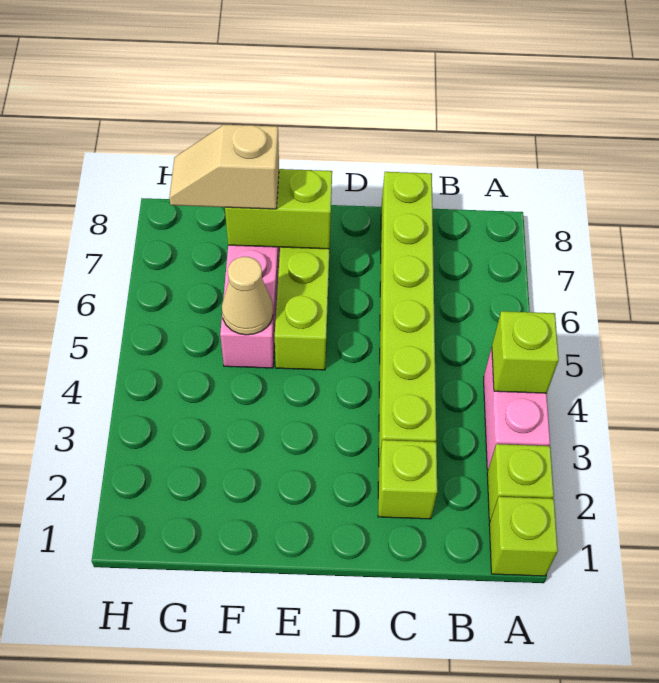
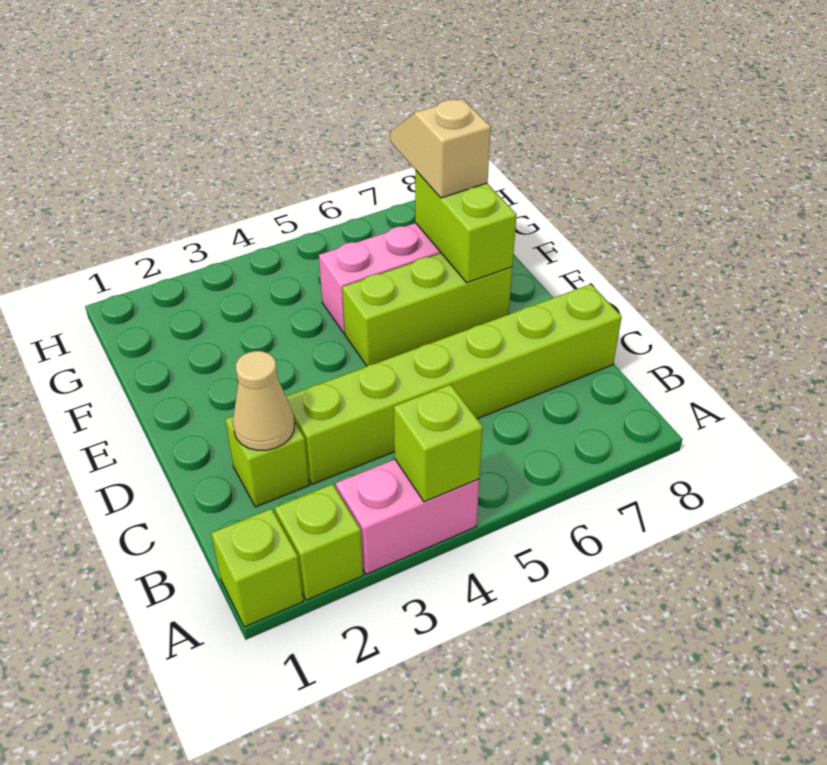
tan 1x1 cone [222,257,273,335] -> tan 1x1 cone moved to [233,351,295,450]

